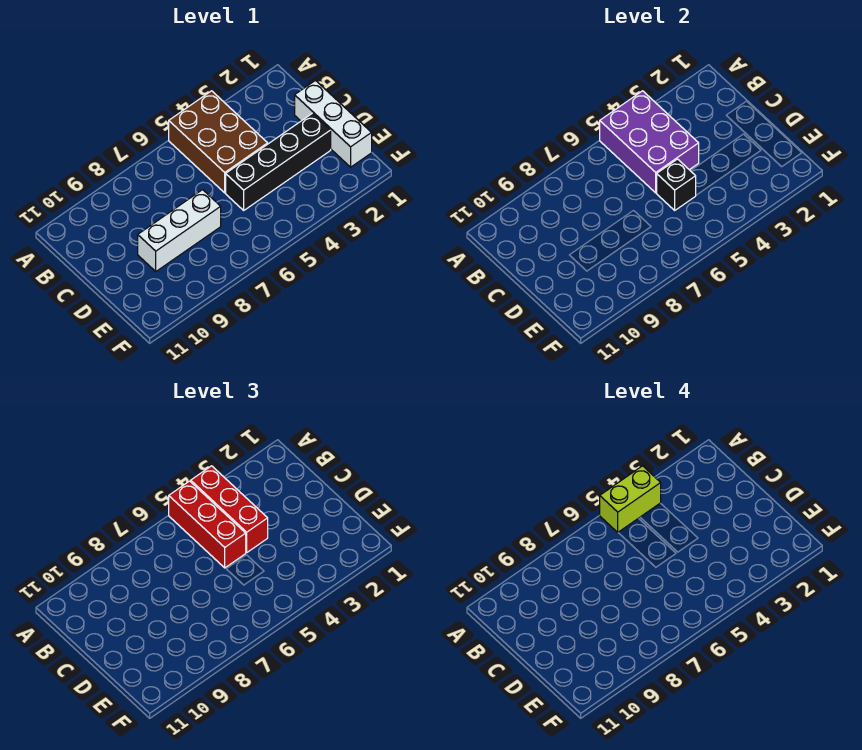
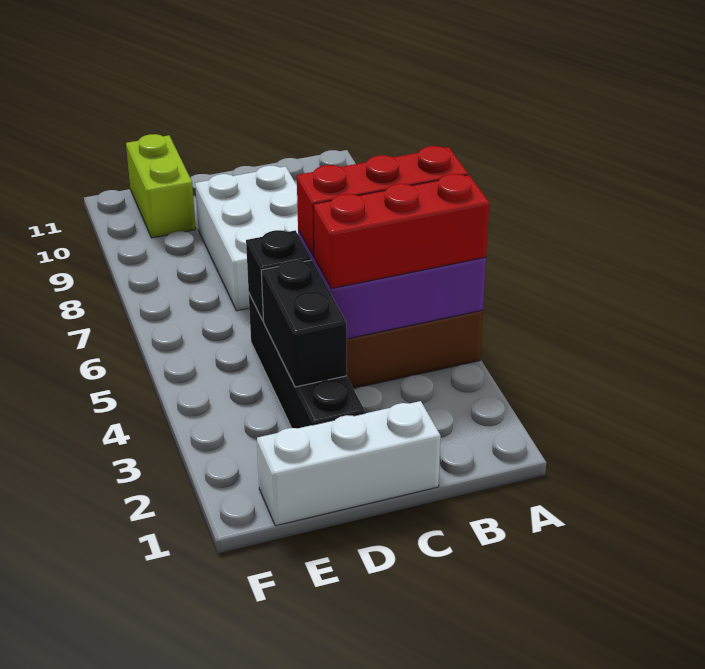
lime 1x2 brick [600,466,661,532] -> lime 1x2 brick moved to [126,134,196,238]
none -> black 1x2 brick [261,260,347,387]
white 1x3 brick [138,190,221,271] -> white 2x3 brick [195,166,298,311]

